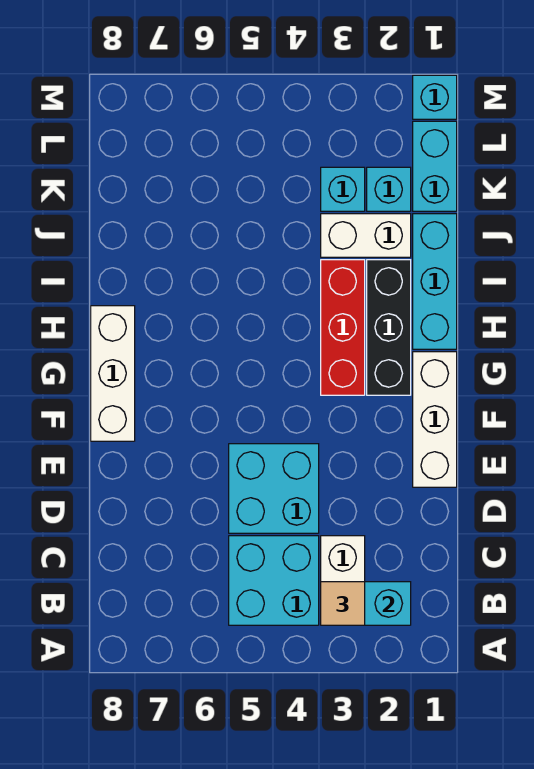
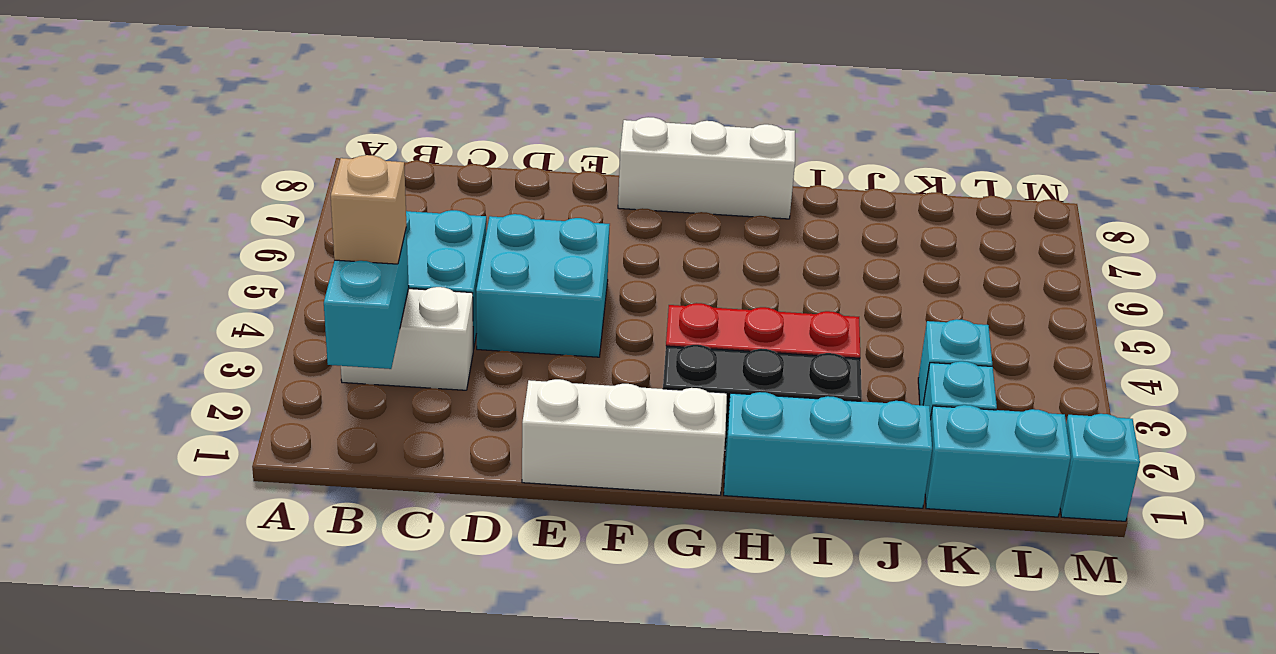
tan 1x1 tile [321,582,365,625] -> tan 1x1 brick [331,155,406,264]
white 1x2 brick [321,214,411,257] -> none

